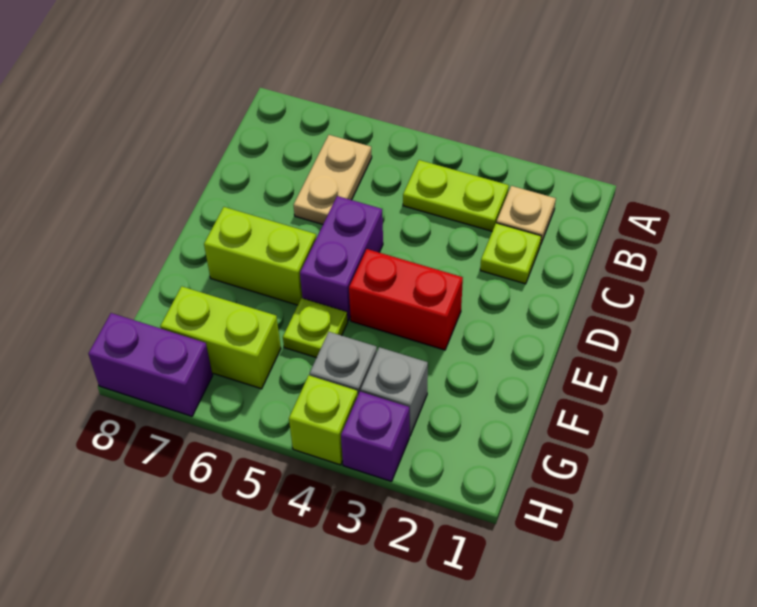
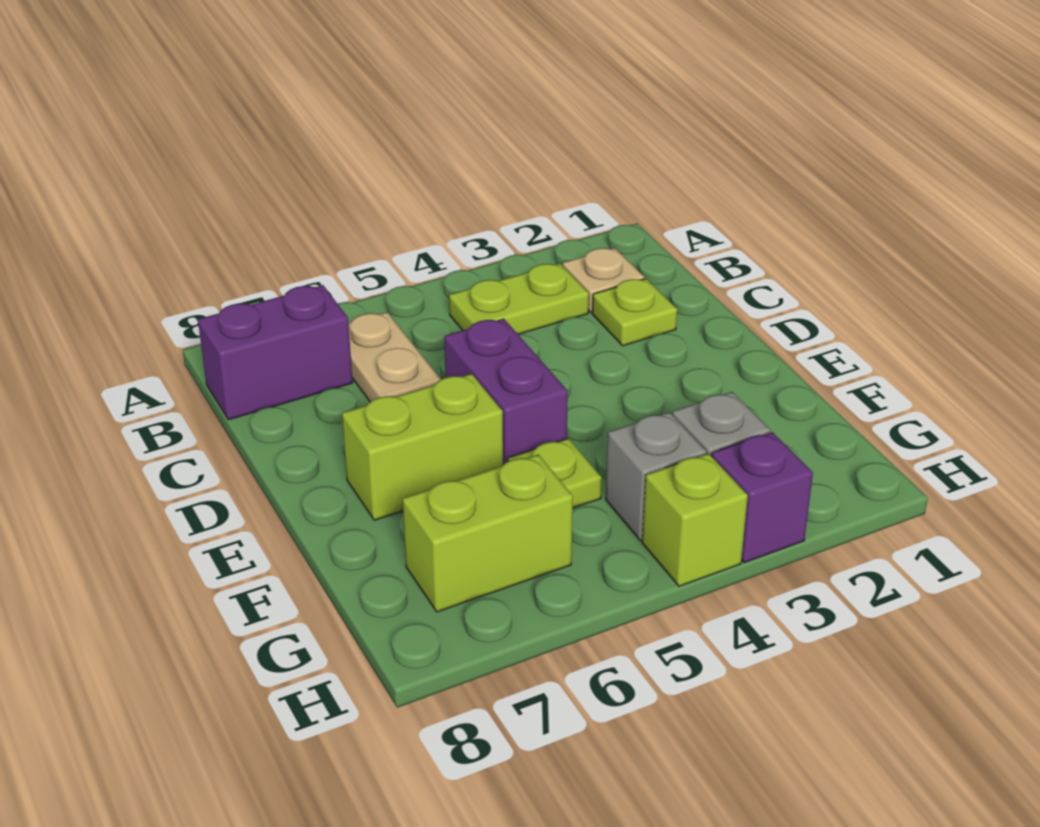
red 1x2 brick [349,249,463,350] -> none
purple 1x2 brick [88,313,213,416] -> purple 1x2 brick moved to [198,285,353,420]

